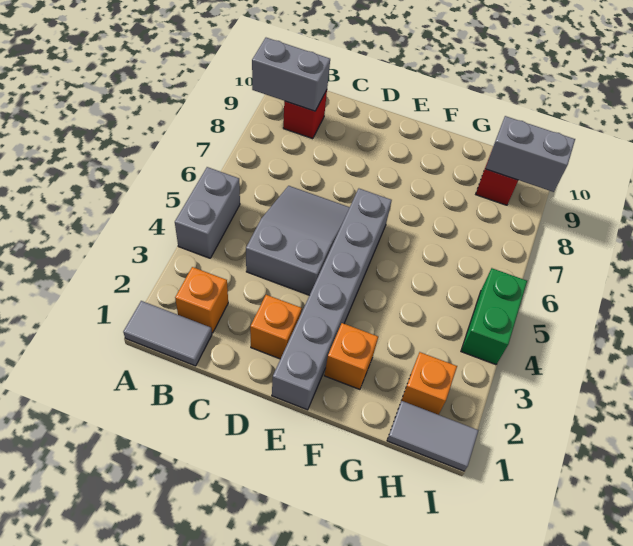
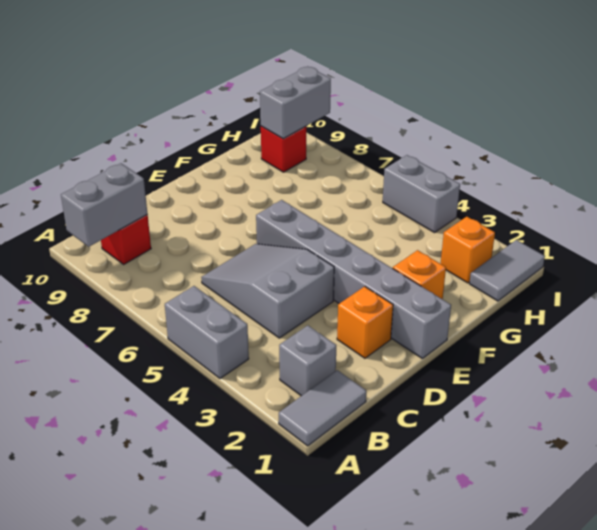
orange 1x1 brick [175,267,228,333] -> grey 1x1 brick [279,325,336,396]
green 1x2 brick [461,268,527,365] -> grey 1x2 brick [383,155,460,233]

